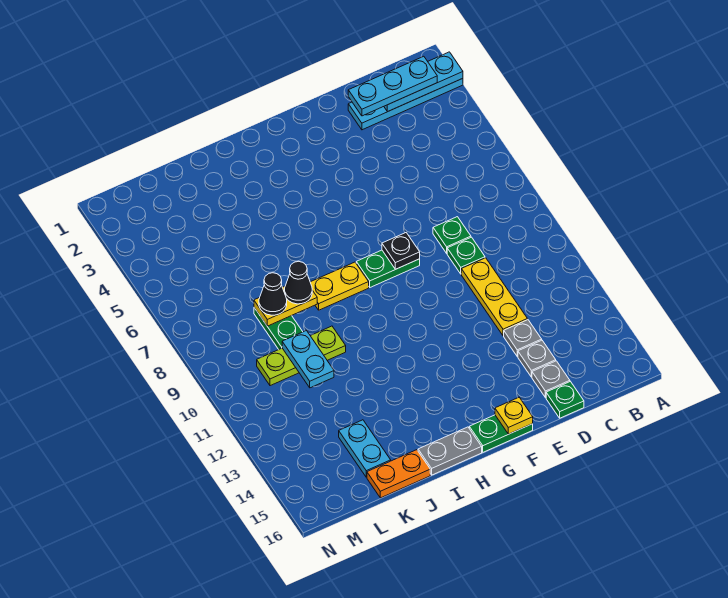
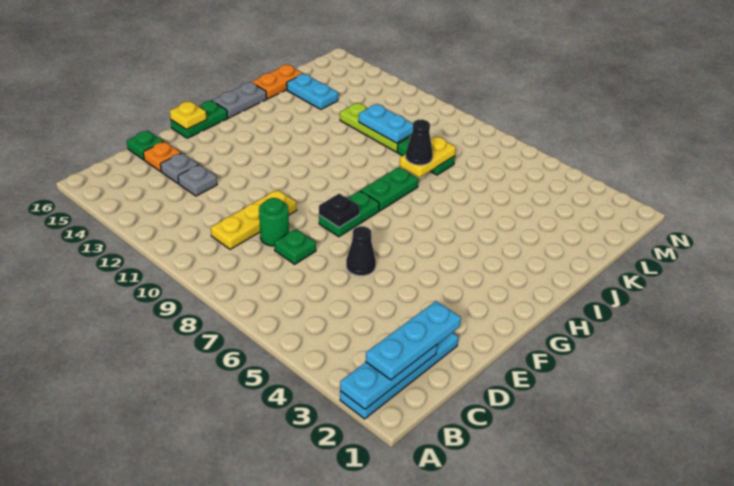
green 1x1 plate [447,237,485,274] -> green 1x1 round brick [259,198,289,246]
yellow 1x3 plate [461,258,527,336] -> yellow 1x3 plate turned to [211,190,297,249]
grey 1x1 plate [532,361,570,398] -> orange 1x1 plate [143,142,181,171]
yellow 1x2 plate [310,262,369,310] -> green 1x2 plate [360,167,418,211]
lime 1x3 plate [257,326,346,386] -> lime 1x3 plate turned to [340,103,411,152]
black 1x1 cone [259,273,287,315] -> black 1x1 cone moved to [346,226,376,276]

